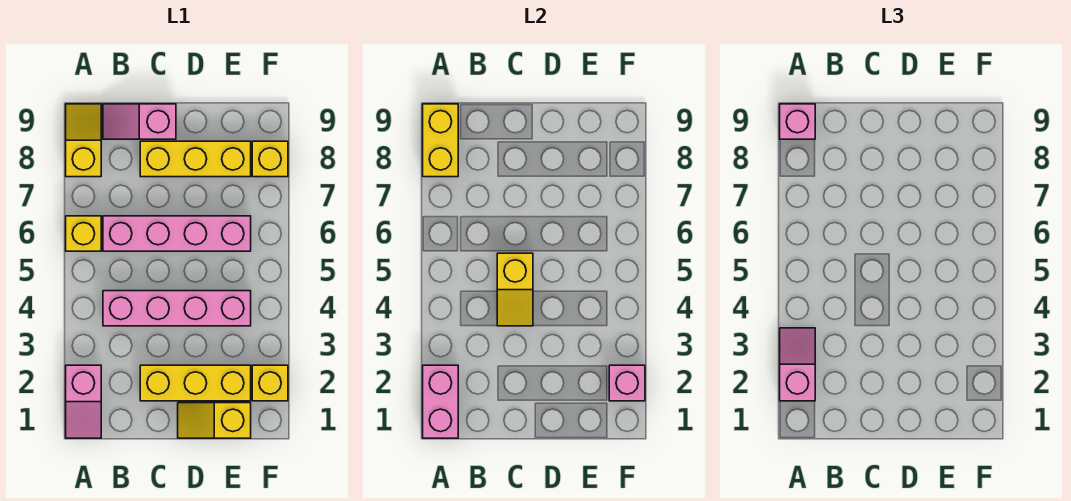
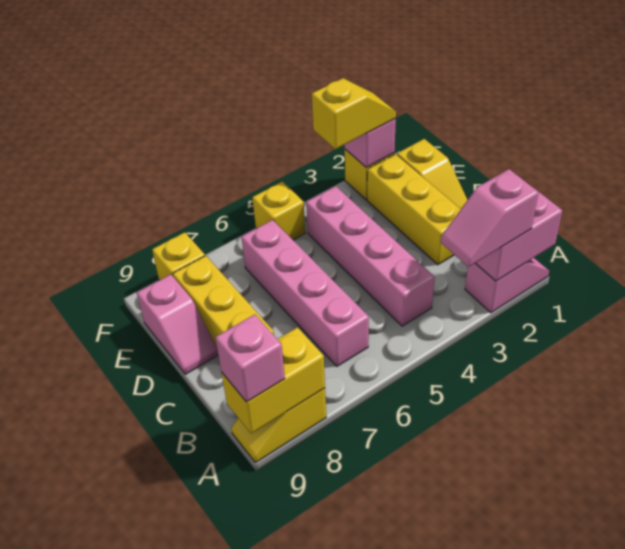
yellow 1x1 brick [66,216,101,251] -> yellow 1x1 brick moved to [252,182,305,240]
pink 1x2 slope [103,104,176,139] -> pink 1x2 slope moved to [137,274,218,374]
yellow 1x2 slope [497,253,533,326] -> yellow 1x2 slope moved to [312,78,396,149]

